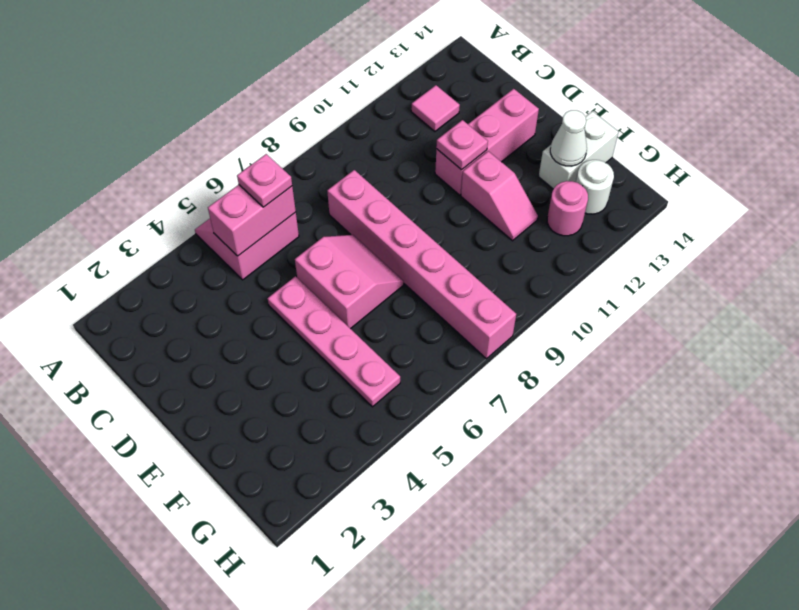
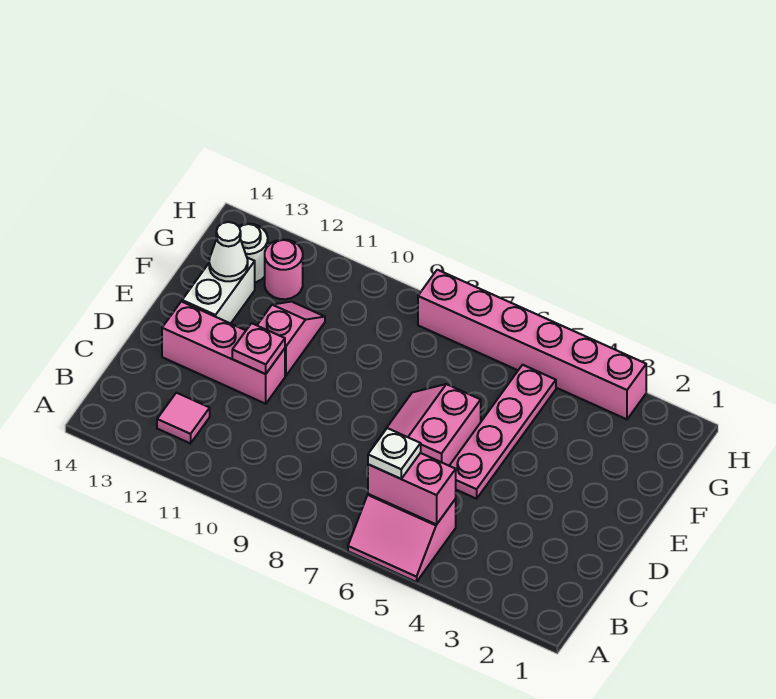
pink 1x1 plate [237,154,292,207] -> white 1x1 plate [368,428,421,479]
pink 1x6 brick [327,170,516,359] -> pink 1x6 brick turned to [418,270,646,419]
white 1x2 brick [539,111,618,189] -> white 1x2 brick turned to [182,258,255,324]

